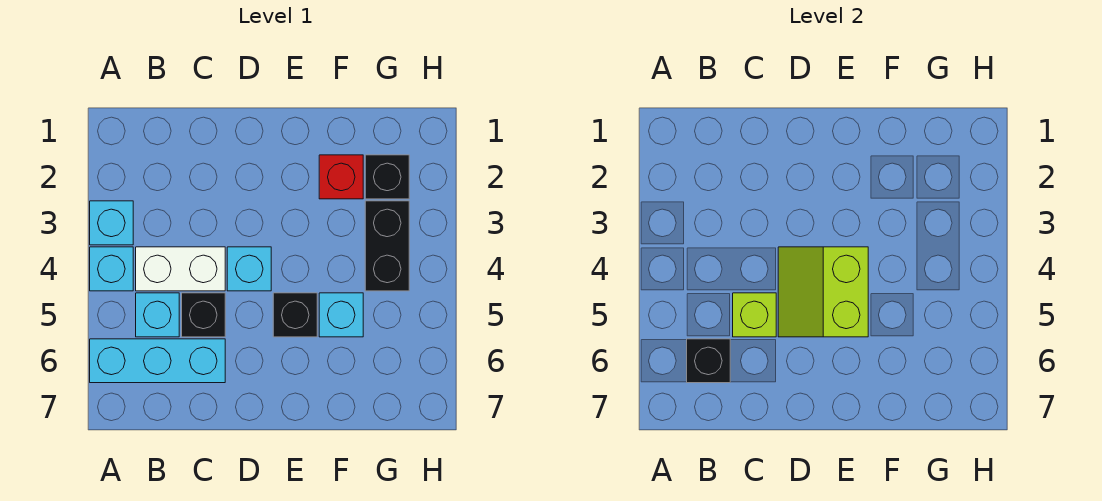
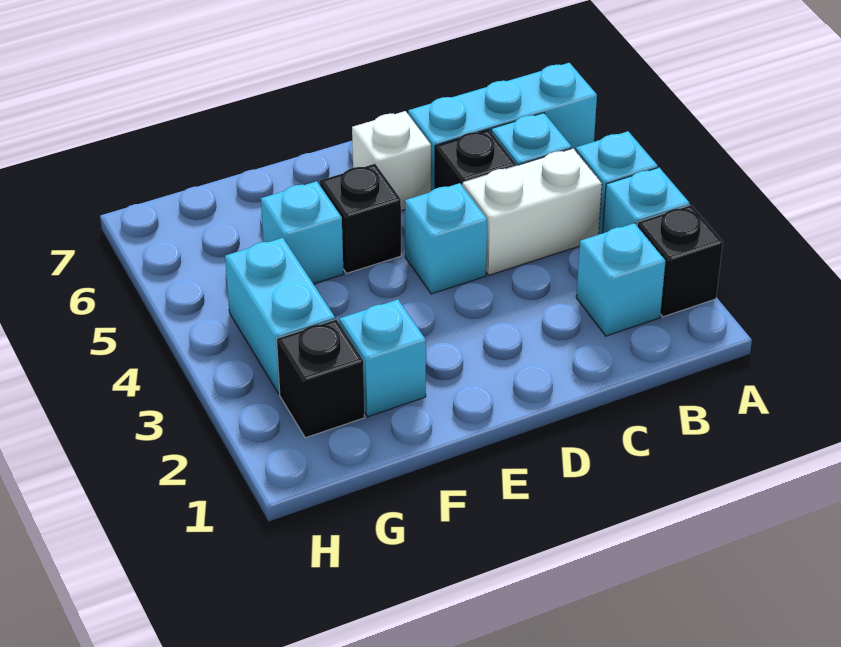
none -> cyan 1x1 brick [576,223,666,336]
black 1x1 brick [687,339,730,383] -> black 1x1 brick moved to [637,205,723,317]
lime 1x1 brick [733,293,776,337] -> none
lime 2x2 slope [778,247,868,337] -> none
none -> white 1x1 brick [352,111,431,211]
red 1x1 brick [319,155,363,199] -> cyan 1x1 brick [339,300,426,417]
black 1x2 brick [365,201,409,291] -> cyan 1x2 brick [225,238,335,394]

